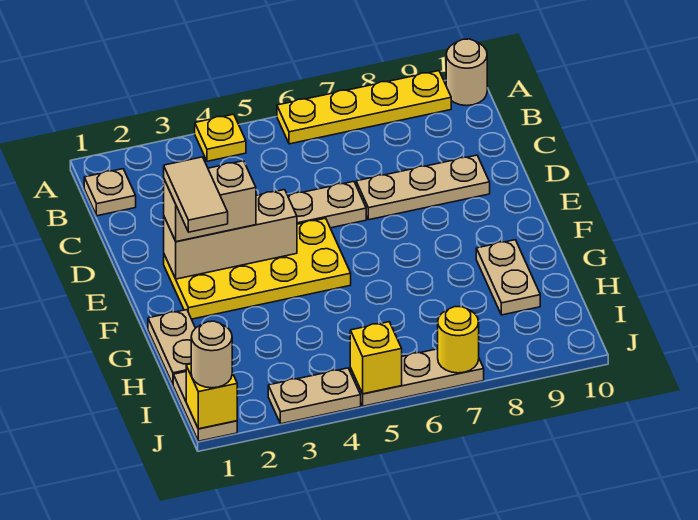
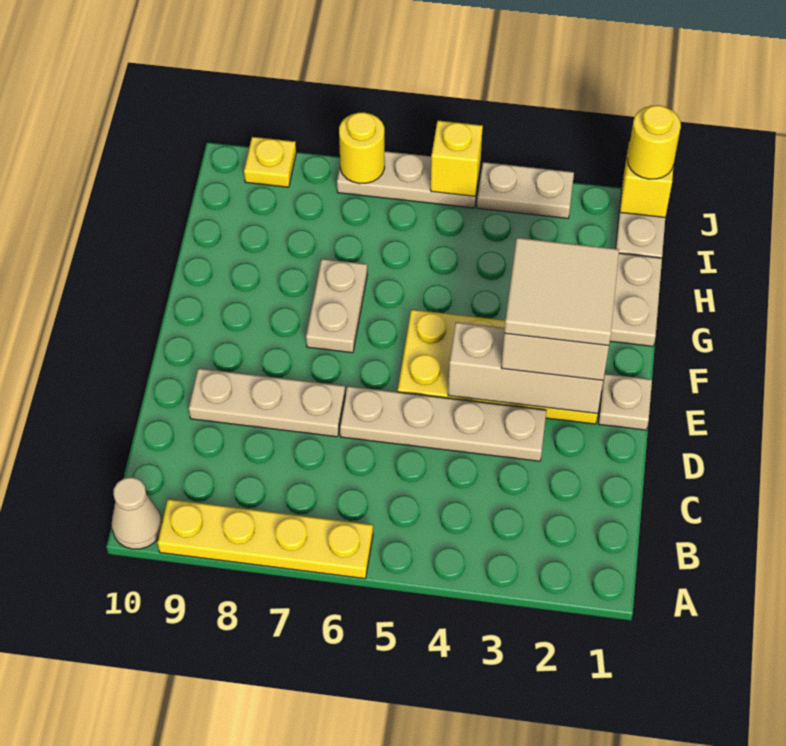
yellow 1x1 plate [195,114,246,161] -> yellow 1x1 plate moved to [244,137,296,187]
tan 1x1 round brick [446,39,487,106] -> tan 1x1 cone [112,477,162,549]
tan 1x1 plate [84,169,136,216] -> tan 1x1 plate moved to [598,374,652,430]
tan 1x2 tile [164,157,228,232] -> tan 2x2 tile [504,238,619,345]
tan 1x2 plate [476,240,540,315] -> tan 1x2 plate moved to [306,259,367,353]
tan 1x1 round brick [191,321,232,388] -> yellow 1x1 round brick [627,105,681,179]

